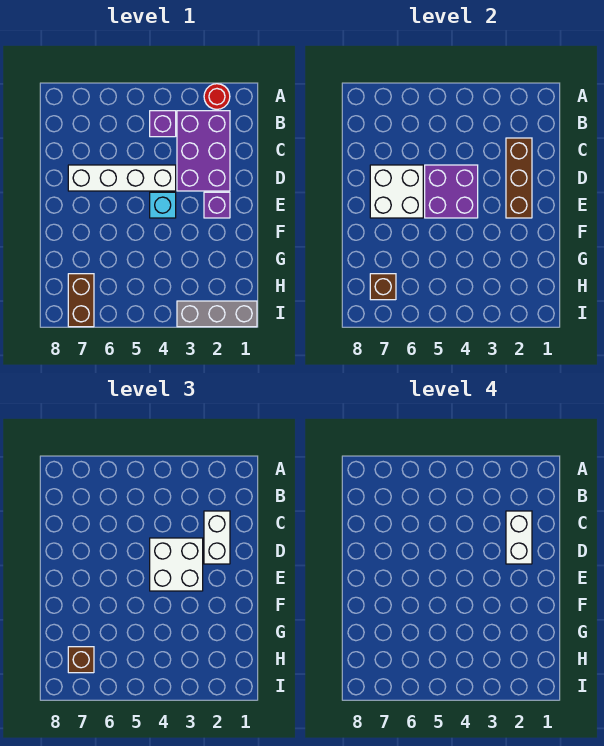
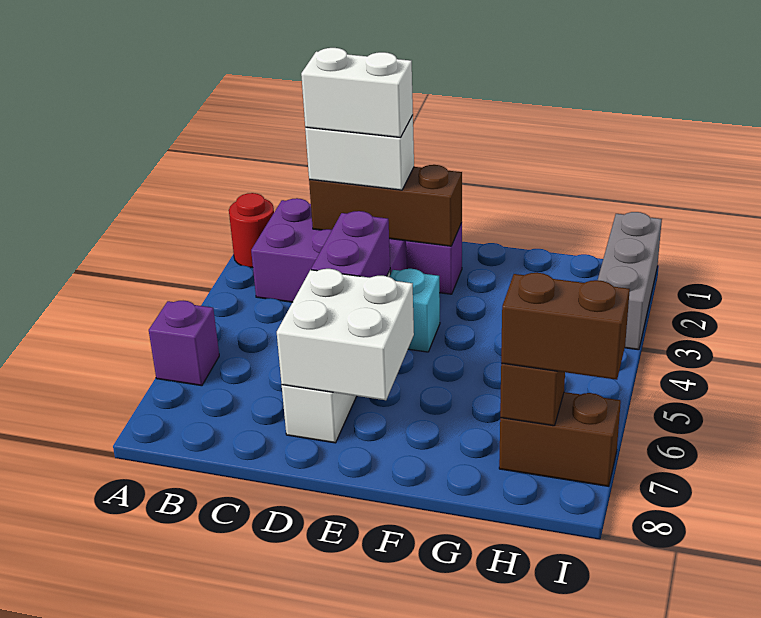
purple 1x1 brick [150,111,176,137] -> purple 1x1 brick moved to [149,301,219,386]
white 2x2 brick [150,538,203,591] -> none
purple 2x2 brick [425,165,478,218] -> purple 1x2 brick [311,211,390,277]
brown 1x1 brick [68,647,94,673] -> brown 1x2 brick [501,273,630,380]

